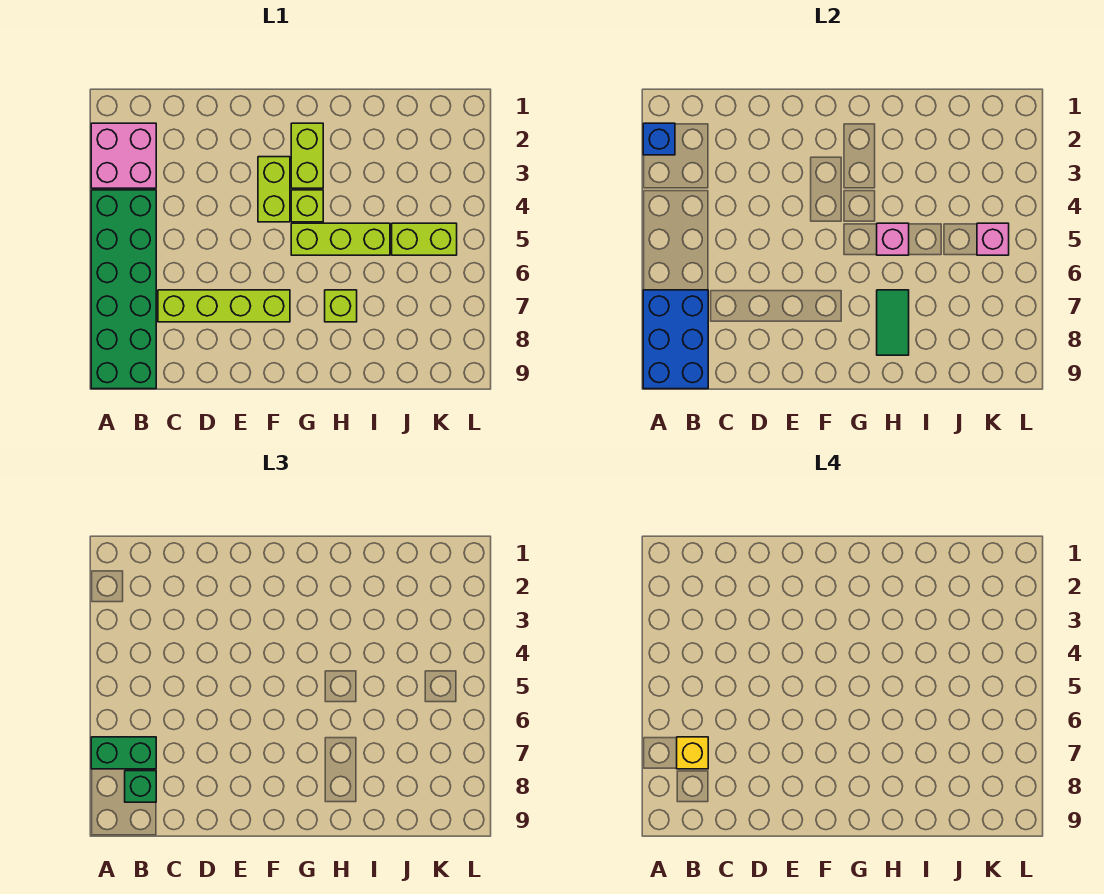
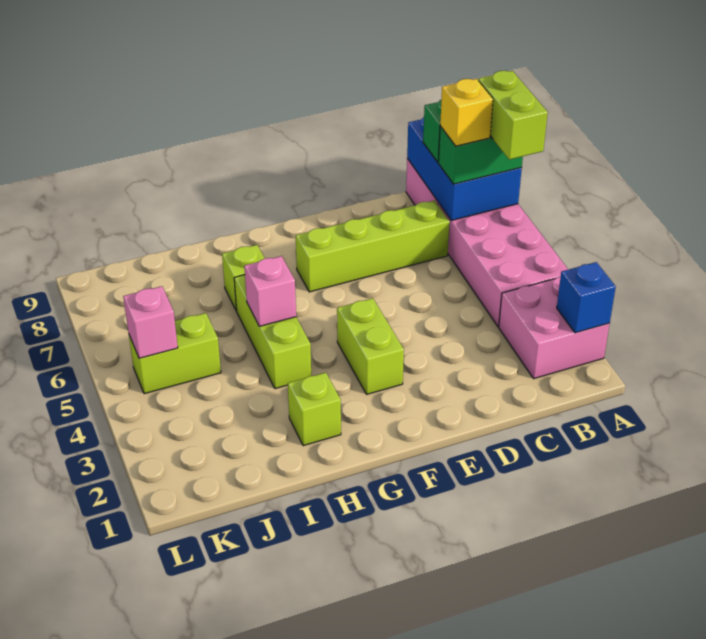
green 2x6 brick [91,190,156,389] -> pink 2x6 brick [406,159,568,327]
lime 1x2 brick [291,123,323,188] -> lime 1x2 brick moved to [478,71,548,160]
lime 1x1 brick [291,190,323,222] -> lime 1x1 brick moved to [288,373,341,446]
lime 1x3 brick [291,223,390,255] -> lime 1x3 brick turned to [234,275,311,389]
green 1x2 tile [877,290,909,355] -> none

